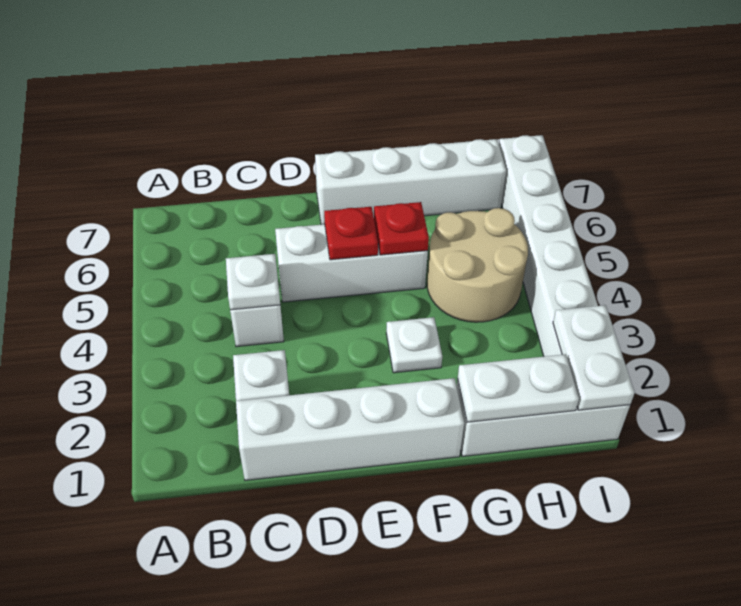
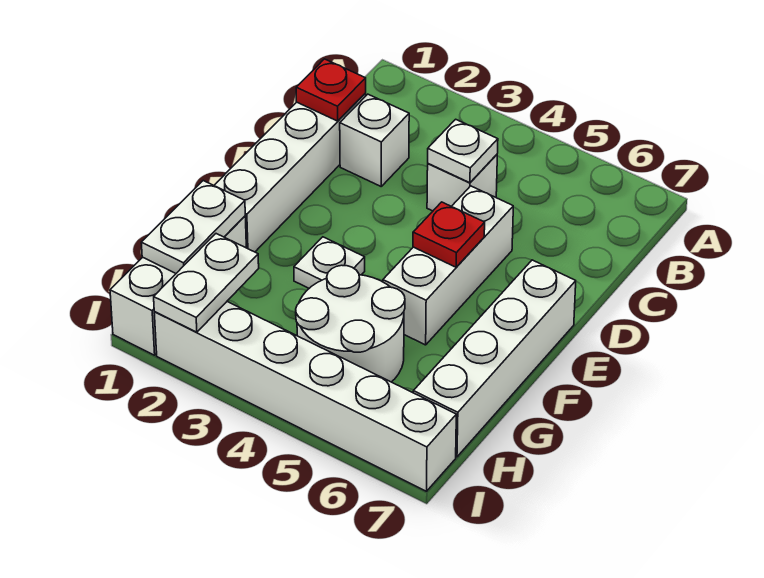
red 1x1 plate [374,202,429,255] -> red 1x1 plate moved to [296,59,366,121]
tan 2x2 round brick [427,208,528,322] -> white 2x2 round brick [296,265,405,382]
white 1x2 plate [553,305,635,410] -> white 1x2 plate turned to [154,234,259,332]

